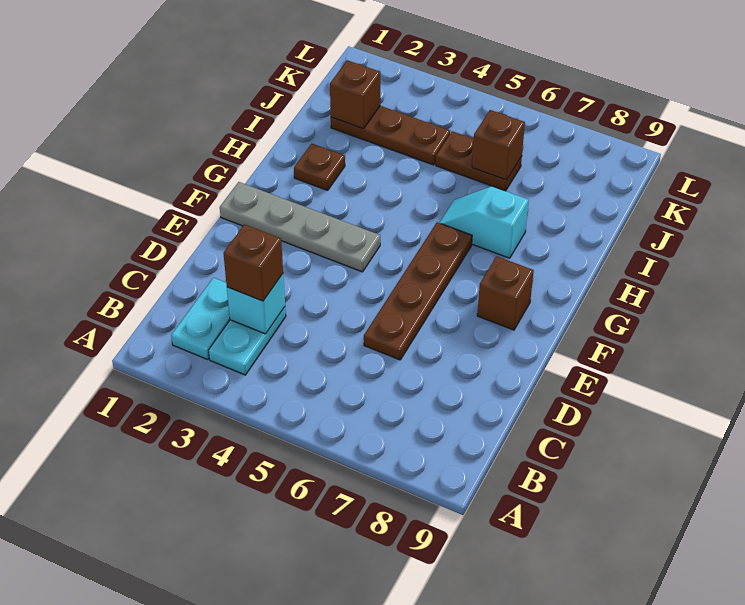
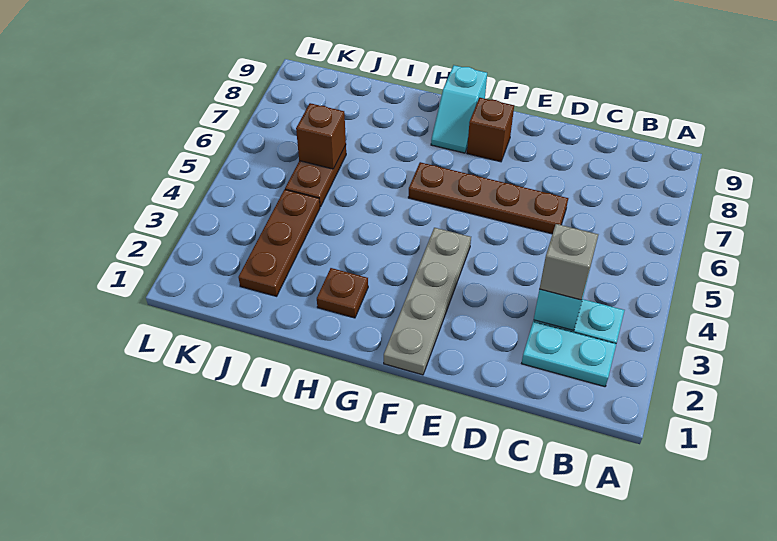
brown 1x1 brick [223,224,283,301] -> grey 1x1 brick [540,224,598,300]
cyan 1x2 slope [439,186,529,258] -> cyan 1x2 slope moved to [431,65,487,153]
brown 1x1 brick [330,60,380,129] -> none

